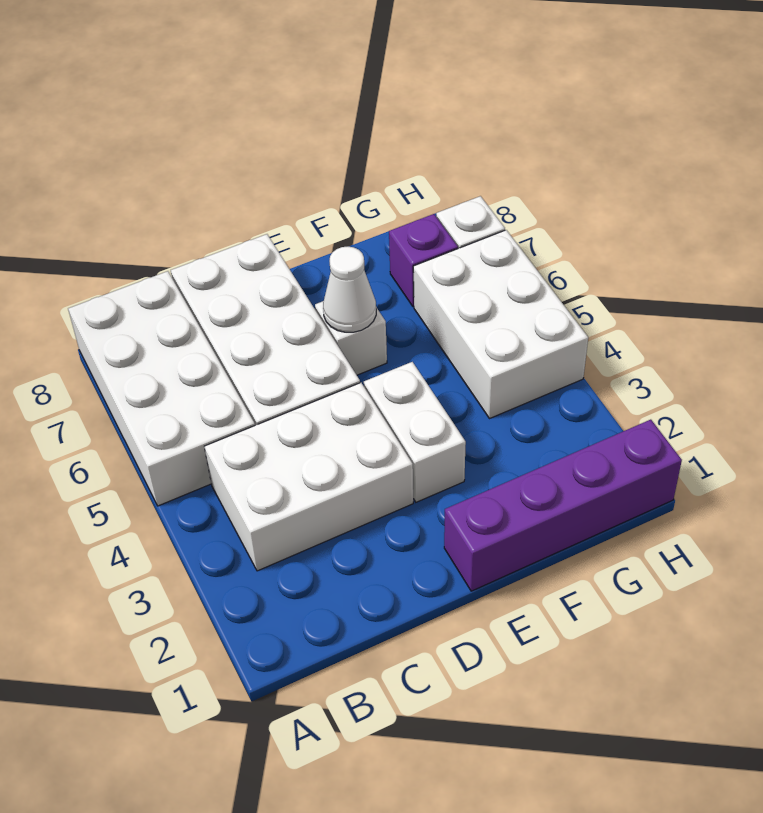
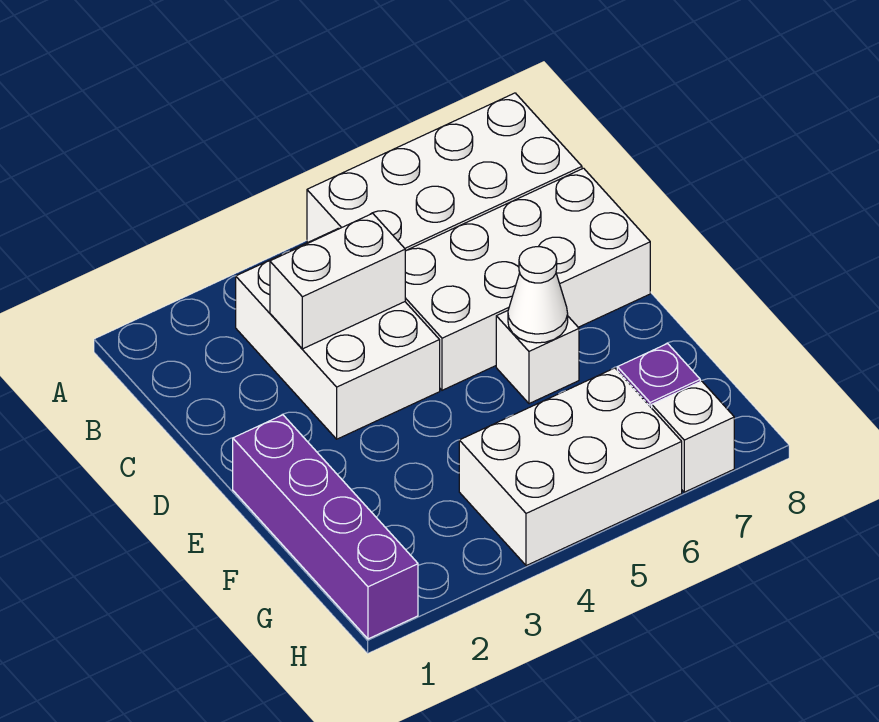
white 1x2 brick [364,362,466,502] -> white 1x2 brick moved to [270,213,405,349]

